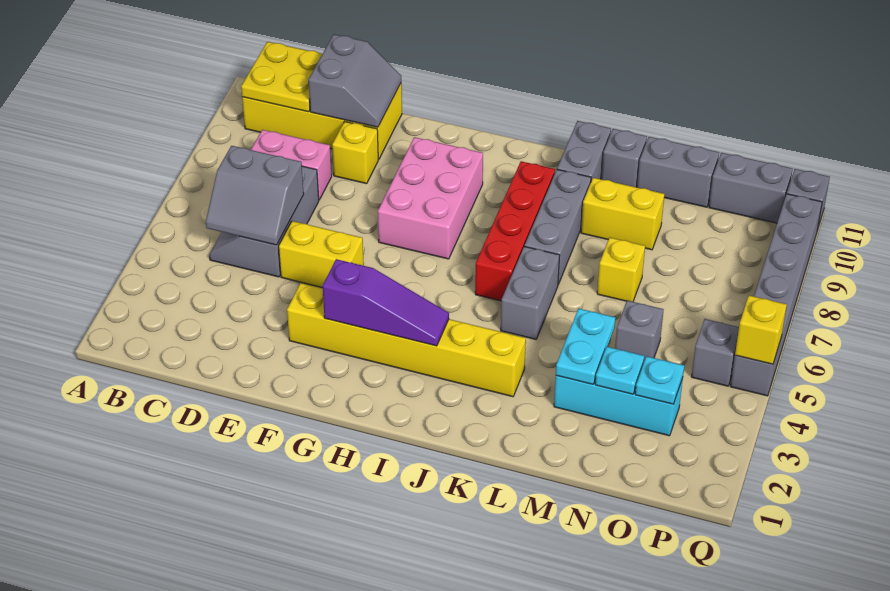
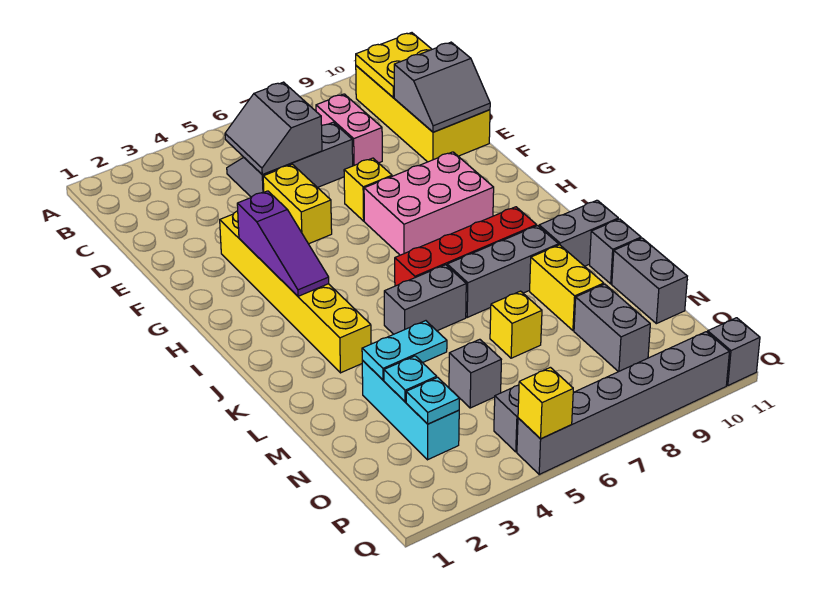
yellow 1x1 brick [332,122,378,184] -> yellow 1x1 brick moved to [344,158,392,221]
grey 1x2 brick [709,153,793,223] -> grey 1x2 brick moved to [574,284,650,372]

